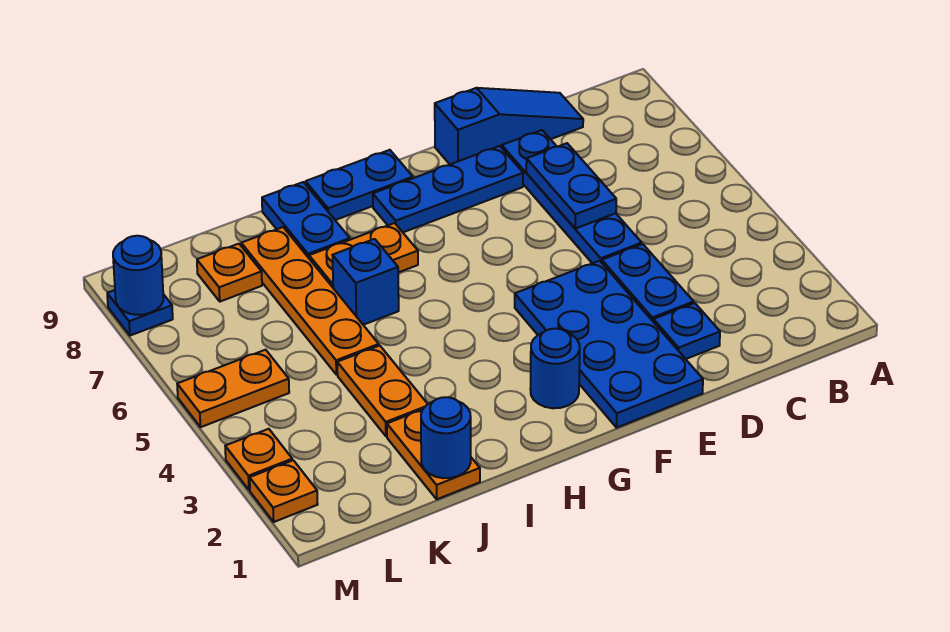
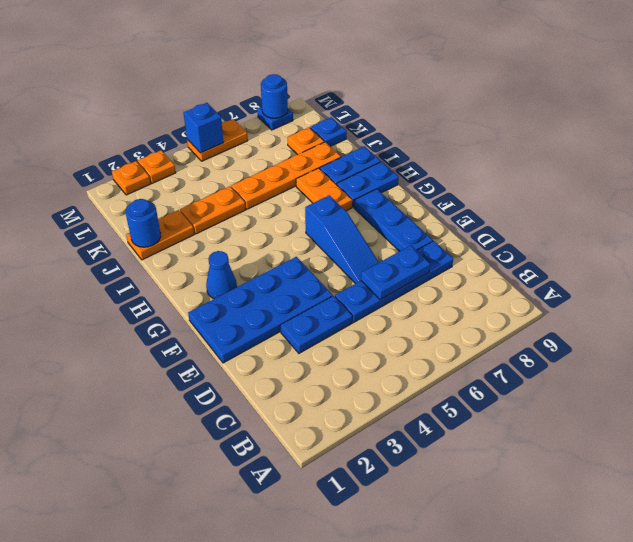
blue 1x3 slope [435,88,583,164] -> blue 1x3 slope moved to [305,195,379,284]
blue 1x1 plate [653,303,720,359] -> blue 1x1 plate moved to [310,117,347,147]
blue 1x1 round brick [530,329,580,408] -> blue 1x1 cone [206,251,237,299]
blue 1x2 plate [306,150,413,220] -> blue 1x2 plate turned to [337,162,399,207]
blue 1x1 brick [332,239,399,325] -> blue 1x1 brick moved to [184,103,224,153]
orange 1x2 plate [177,350,289,427] -> orange 1x2 plate turned to [187,119,248,161]

